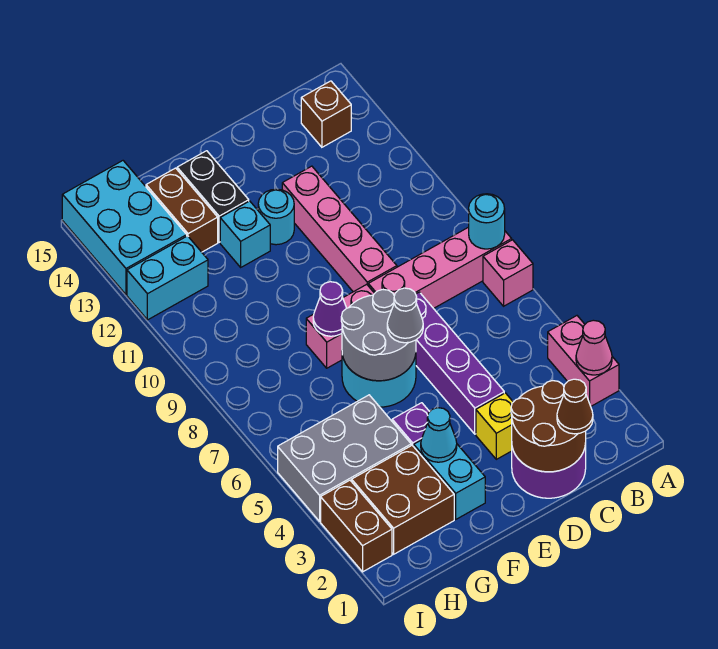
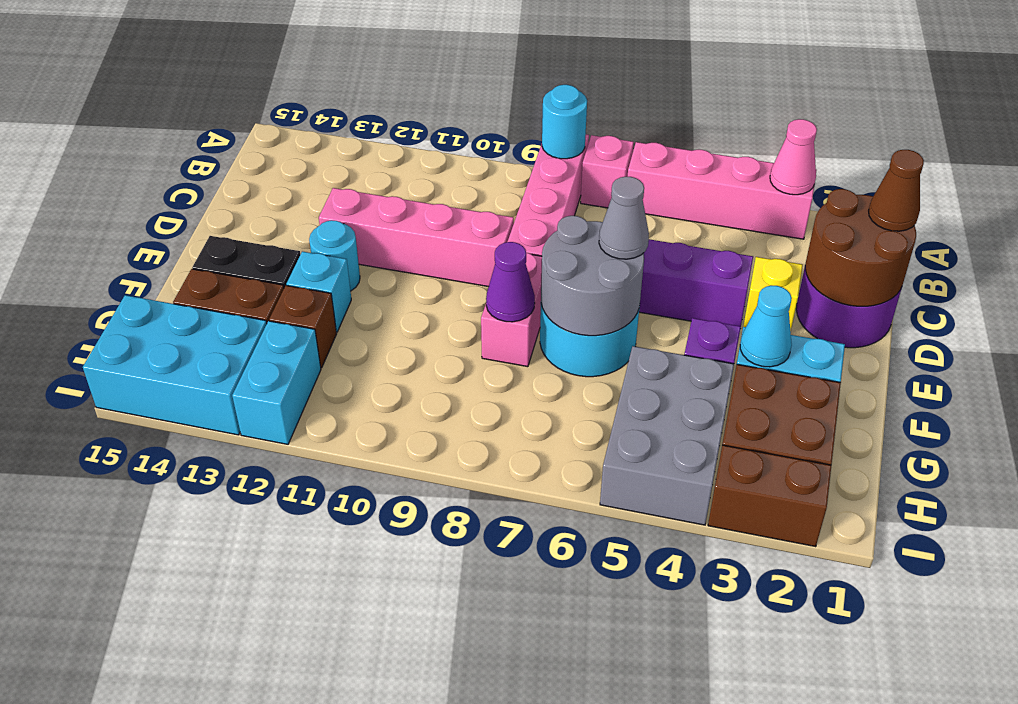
pink 1x2 brick [548,316,619,406] -> pink 1x4 brick [628,142,817,239]
brown 1x1 brick [301,81,351,147] -> brown 1x1 brick moved to [269,285,336,368]

